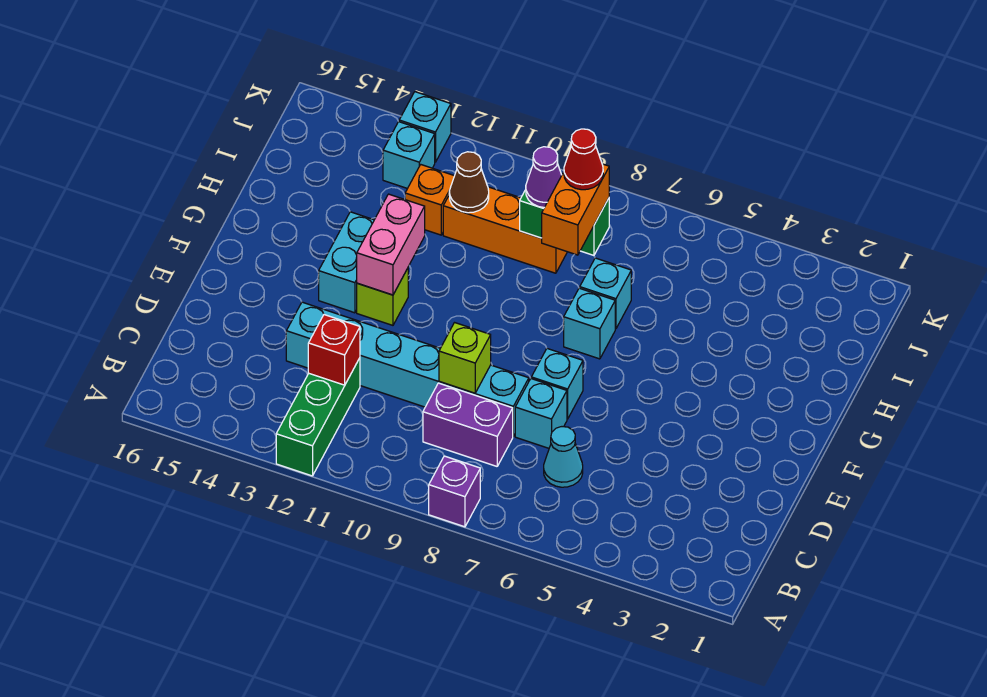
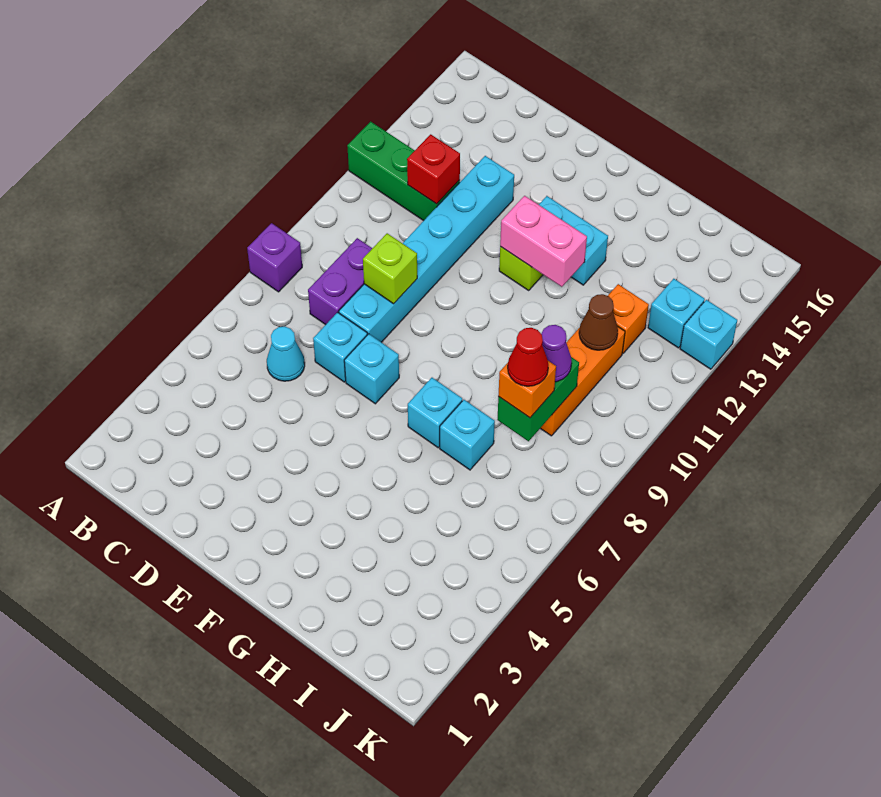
orange 1x2 brick [542,164,609,255] -> orange 1x1 brick [498,361,556,418]

